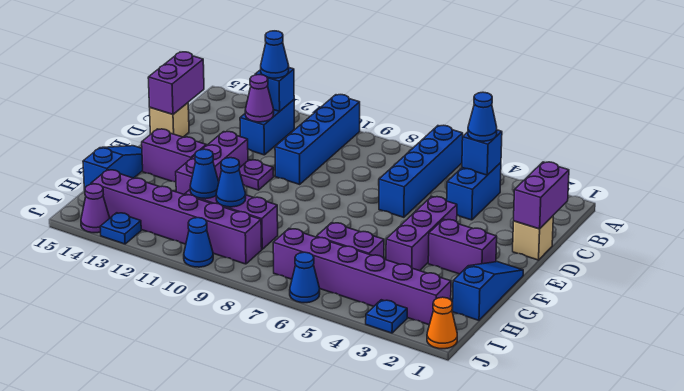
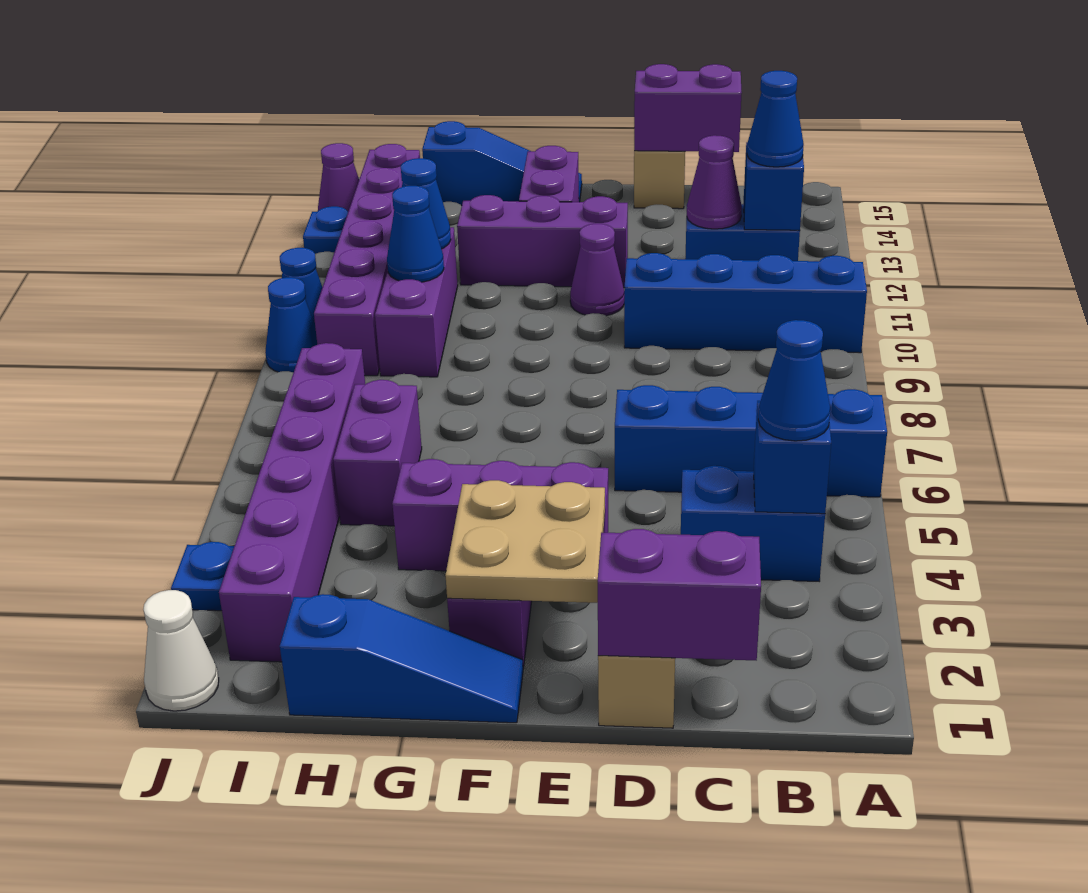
none -> tan 2x2 plate [446,480,605,603]
purple 1x1 plate [239,160,274,190] -> purple 1x1 cone [570,224,624,316]
orange 1x1 cone [427,297,457,349] -> white 1x1 cone [143,590,219,711]
blue 1x1 cone [290,252,320,303] -> blue 1x1 cone moved to [265,277,317,373]

